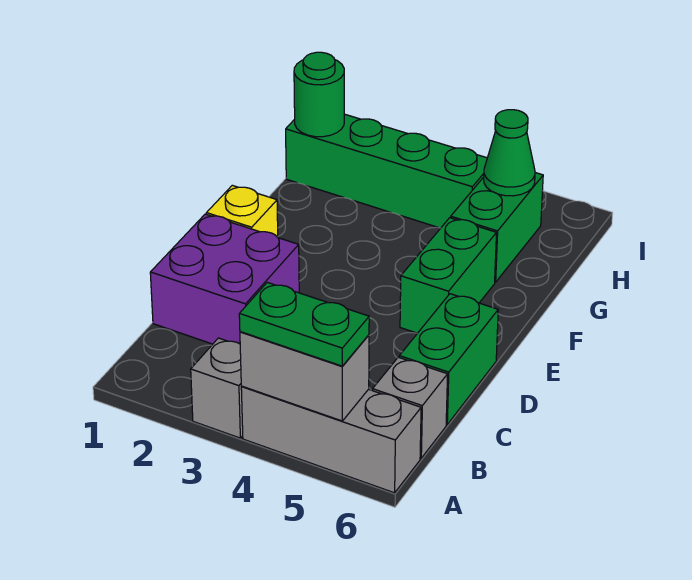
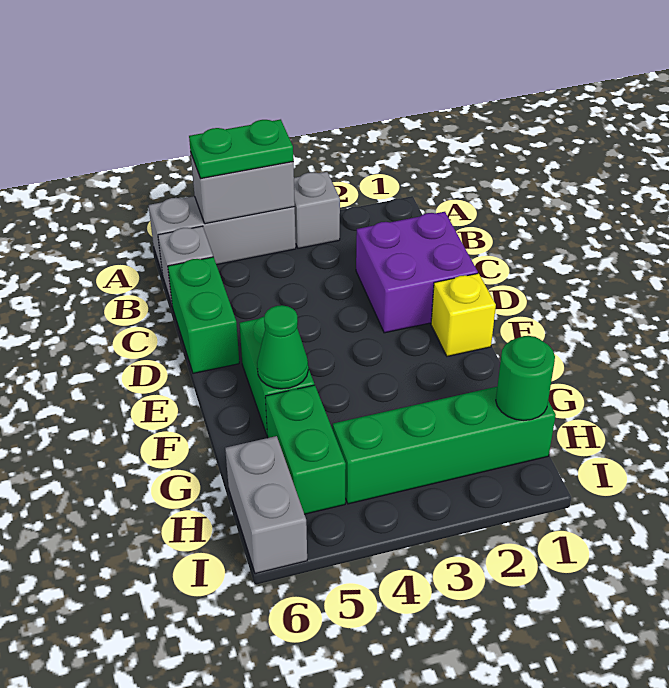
green 1x1 cone [484,110,535,196] -> green 1x1 cone moved to [257,305,308,389]
none -> grey 1x2 brick [225,436,307,574]

